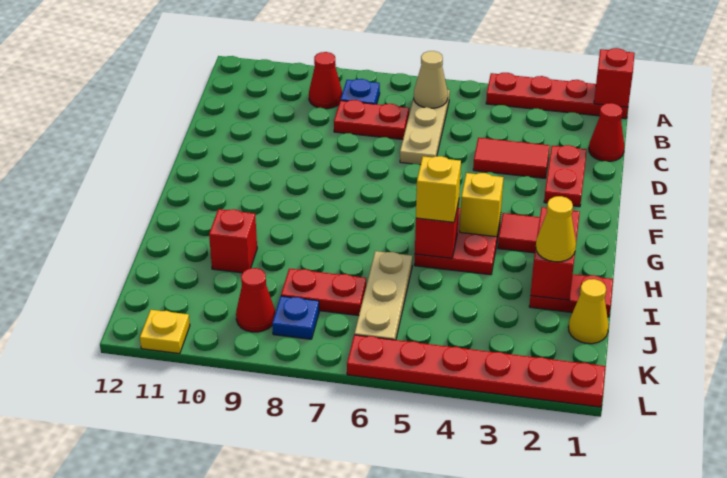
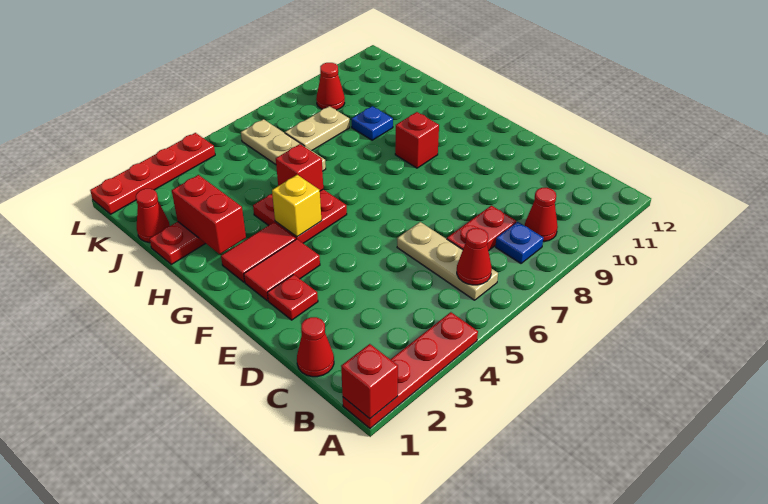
tan 1x1 cone [414,51,448,108] -> red 1x1 cone [457,228,492,285]
red 1x2 plate [544,145,587,207] -> red 1x1 plate [267,275,318,320]
red 1x2 tile [473,138,550,178] -> red 1x2 tile moved to [244,239,320,301]
yellow 1x1 brick [416,156,461,222] -> none
yellow 1x1 cone [536,196,576,262] -> none
red 1x1 brick [209,209,257,273] -> red 1x1 brick moved to [395,112,439,168]
yellow 1x1 cone [568,279,609,344] -> red 1x1 cone [136,189,170,243]
red 1x2 plate [281,269,366,316] -> tan 1x2 plate [285,106,350,151]
blue 1x1 plate [272,296,319,339] -> blue 1x1 plate moved to [352,106,393,140]
red 1x6 plate [347,335,606,407] -> red 1x4 plate [90,133,215,214]
yellow 1x1 plate [140,310,190,354] -> none

